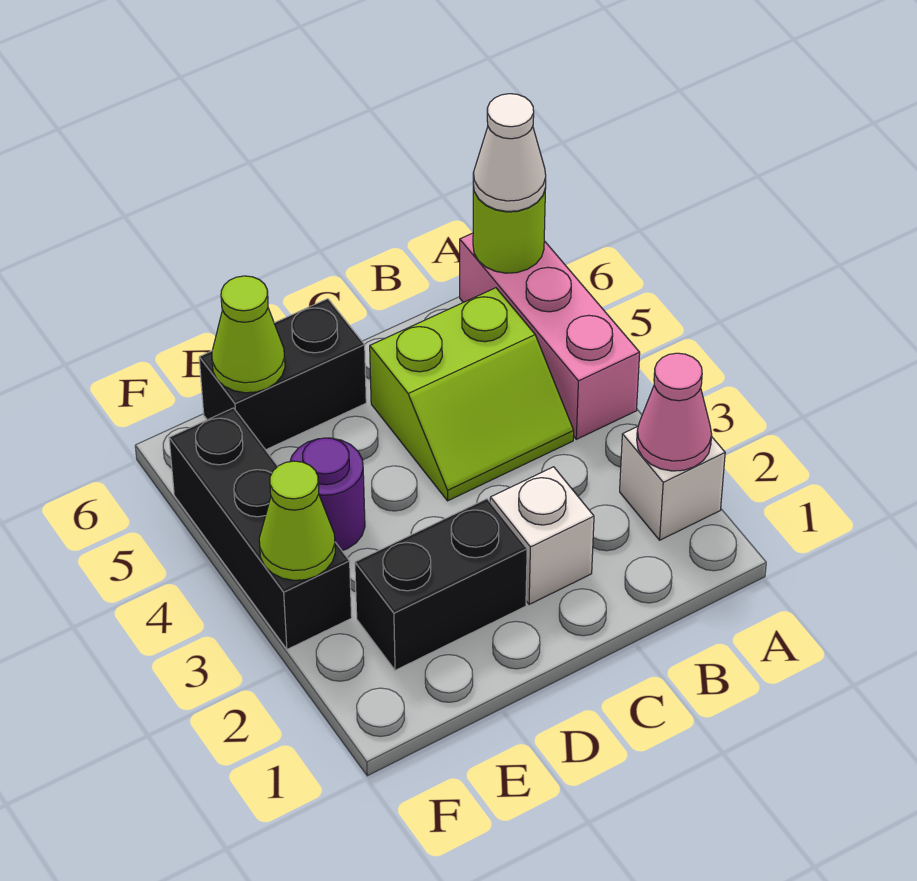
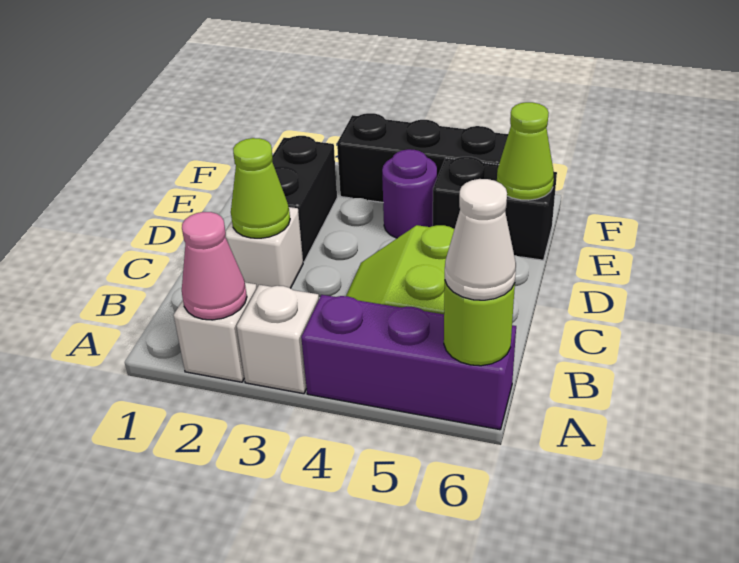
none -> white 1x1 brick [237,285,319,394]
pink 1x3 brick [460,233,640,439] -> purple 1x3 brick [301,295,516,430]
black 1x2 brick [199,299,366,450] -> black 1x2 brick turned to [433,157,557,260]
lime 1x1 cone [259,461,335,580] -> lime 1x1 cone moved to [231,138,290,238]

